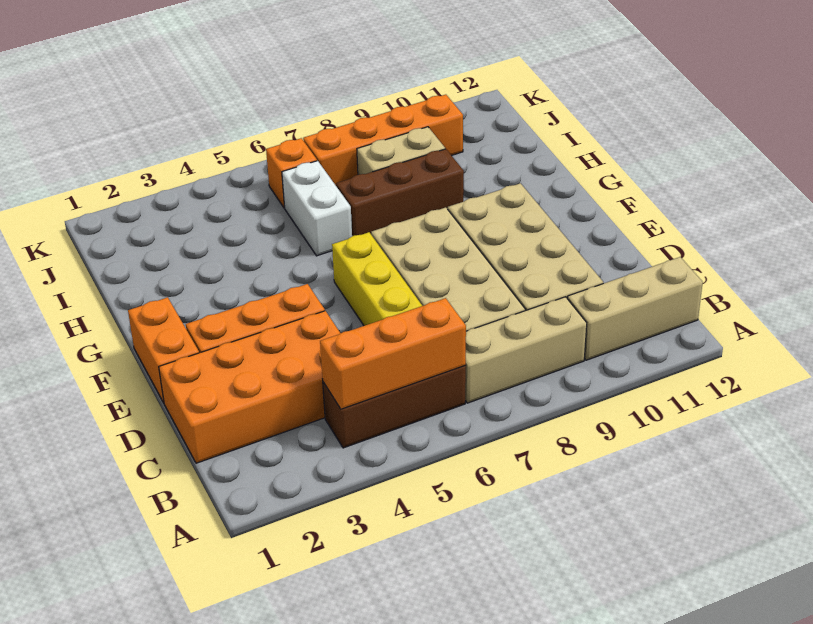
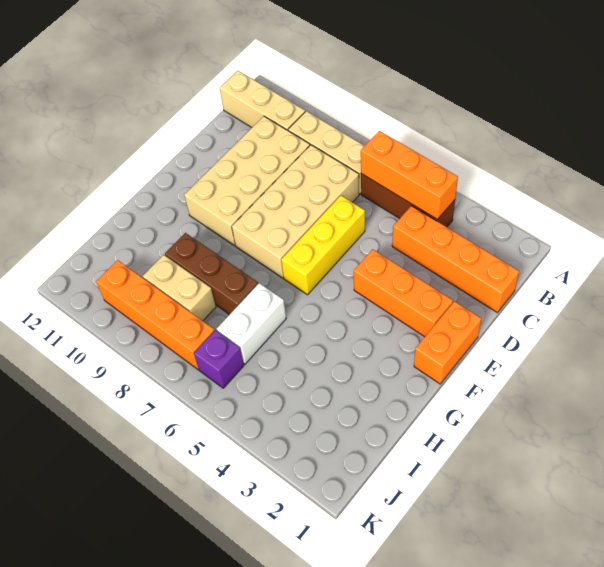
orange 2x4 brick [159,311,341,463] -> orange 1x4 brick [392,206,519,312]
orange 1x1 brick [266,138,317,208] -> purple 1x1 brick [194,330,244,388]

